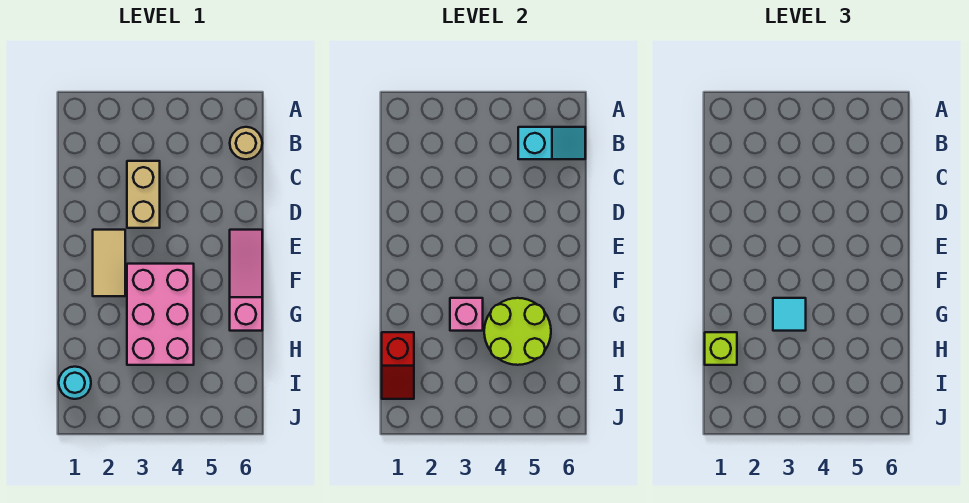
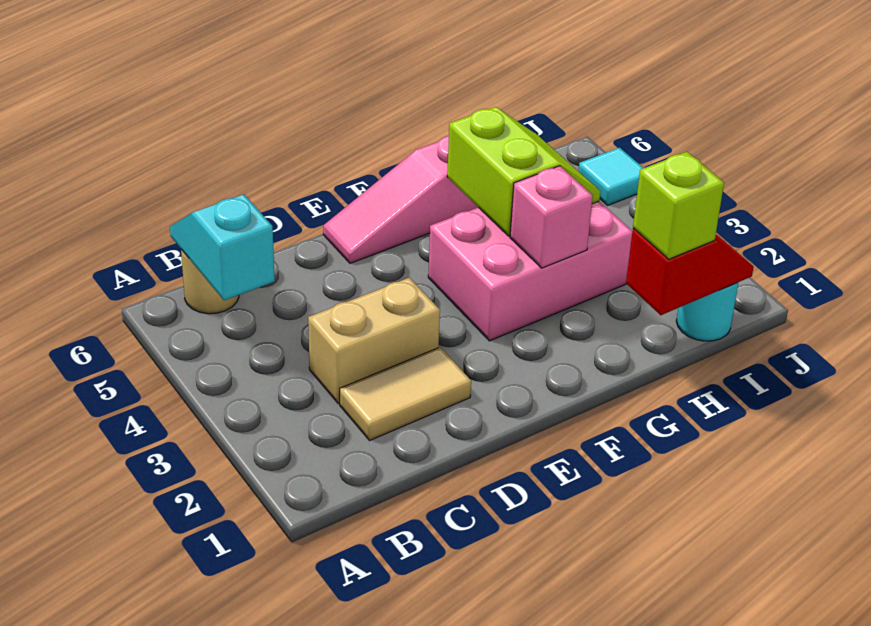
tan 1x2 tile [93,230,125,296] -> tan 1x2 tile moved to [340,347,471,440]
cyan 1x1 tile [773,298,806,331] -> cyan 1x1 tile moved to [579,148,643,205]
lime 2x2 round brick [484,298,551,365] -> lime 2x2 slope [447,107,601,236]

